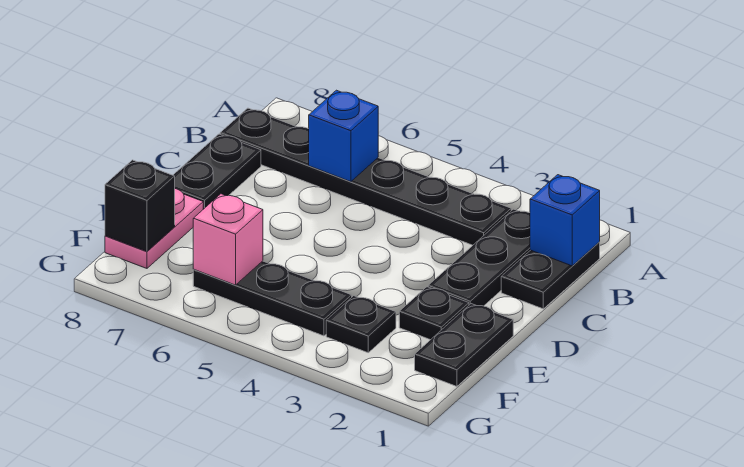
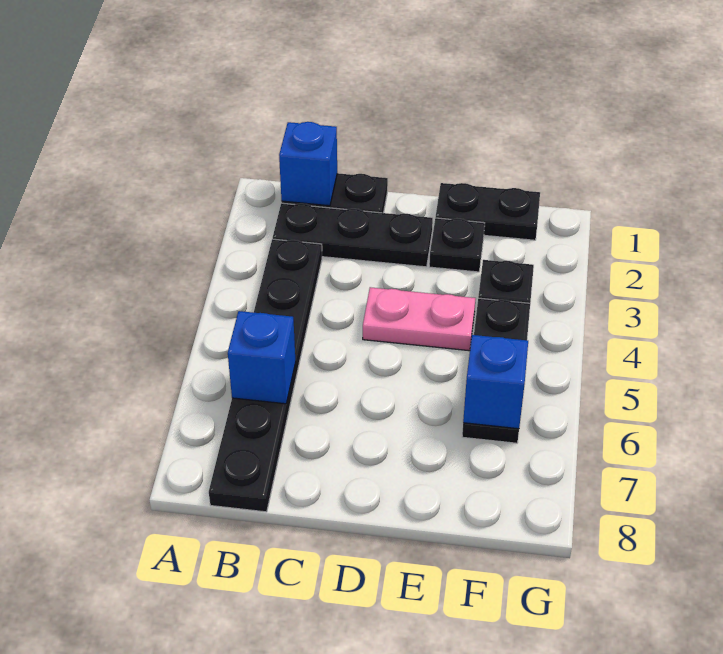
black 1x2 plate [173,134,261,209] -> none
pink 1x2 plate [105,189,203,268] -> pink 1x2 plate moved to [363,287,476,351]
pink 1x1 brick [193,194,263,285] -> blue 1x1 brick [463,335,528,429]
black 1x1 brick [105,160,175,251] -> none

